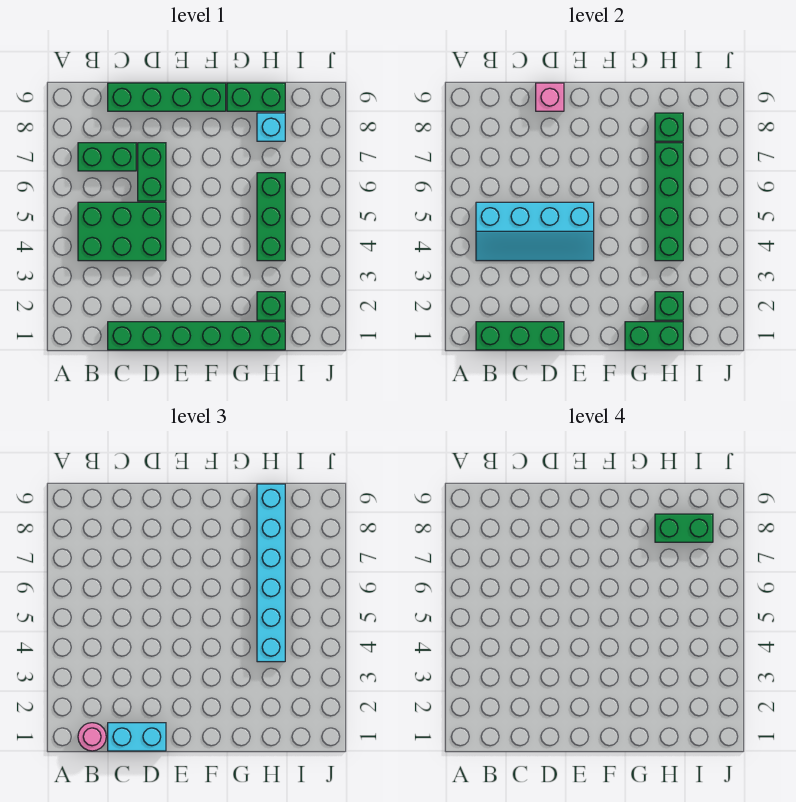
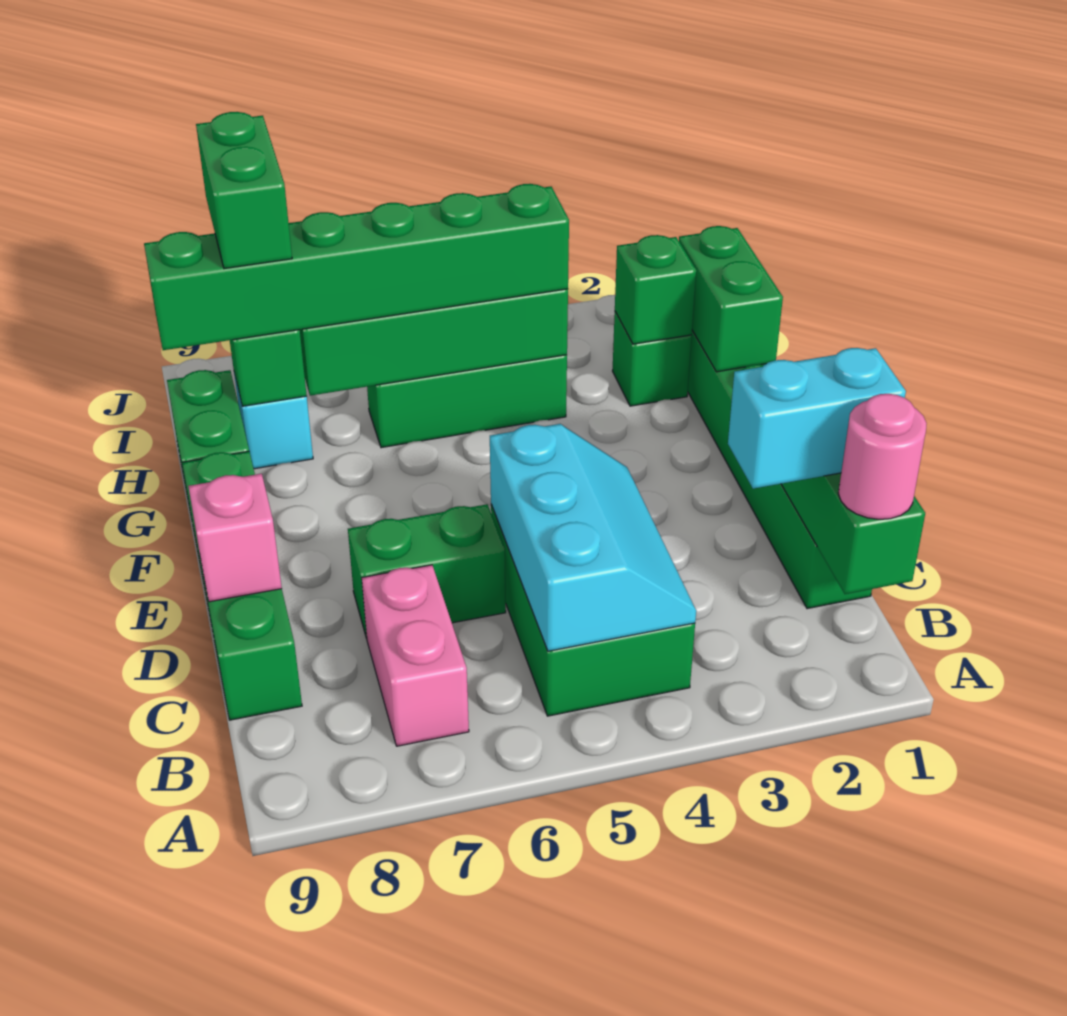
cyan 2x4 slope [476,202,594,261] -> cyan 2x3 slope [490,424,696,651]
green 1x2 brick [78,143,136,171] -> pink 1x2 brick [362,565,469,746]
cyan 1x2 brick [108,723,166,751] -> cyan 1x2 brick turned to [728,348,906,489]
cyan 1x6 brick [257,484,285,662] -> green 1x6 brick [144,184,569,350]

